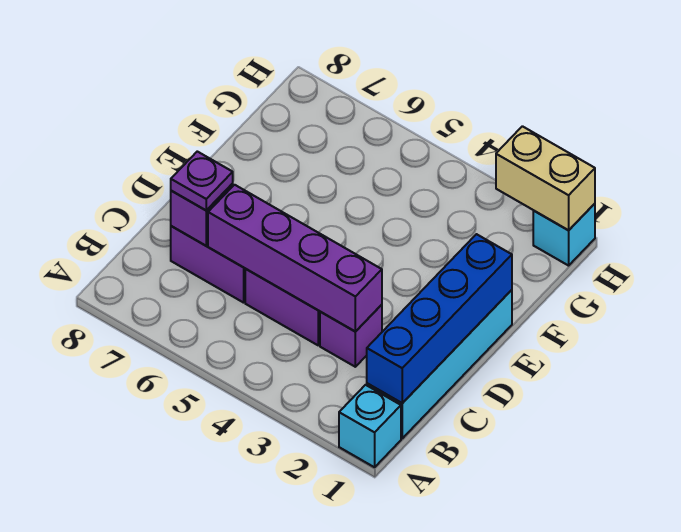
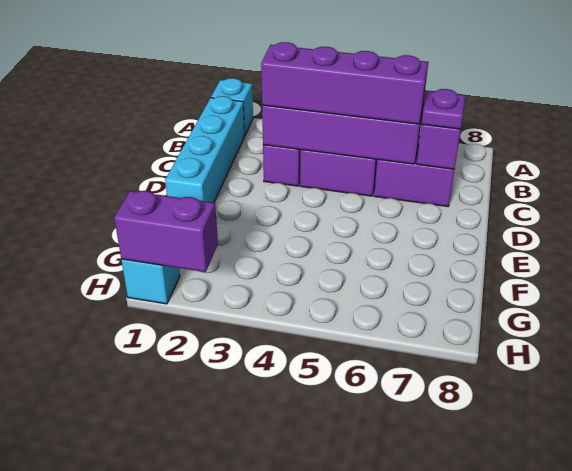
blue 1x4 brick [367,234,512,403] -> none
none -> purple 1x4 brick [261,42,428,124]
tan 1x2 brick [496,126,595,230] -> purple 1x2 brick [114,191,218,272]

